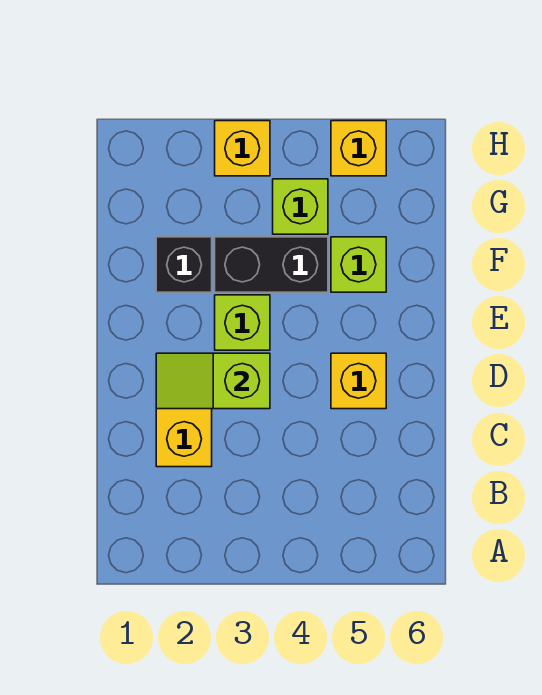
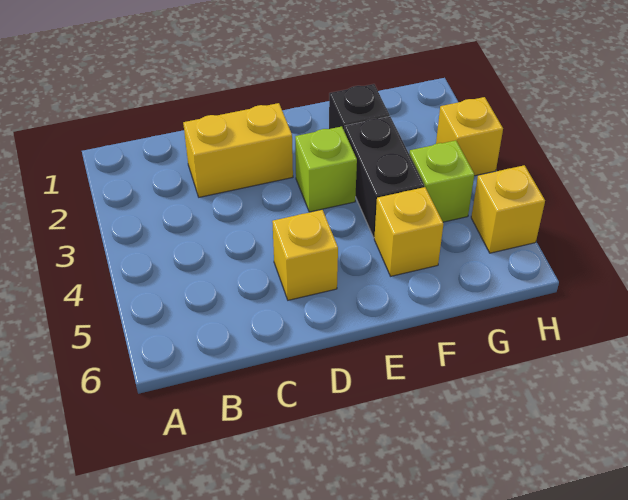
lime 1x2 slope [156,353,270,409] -> none
lime 1x1 brick [331,237,386,292] -> yellow 1x1 brick [374,187,443,276]

